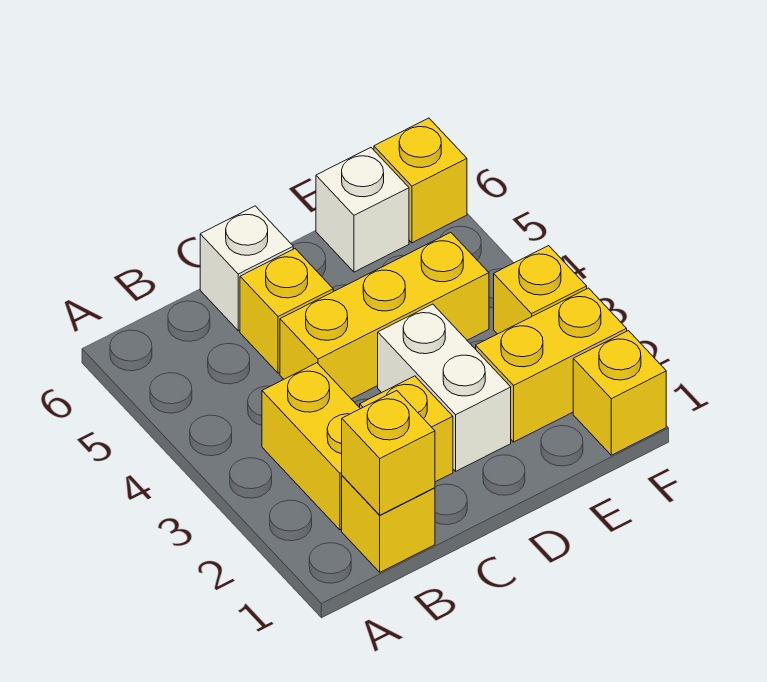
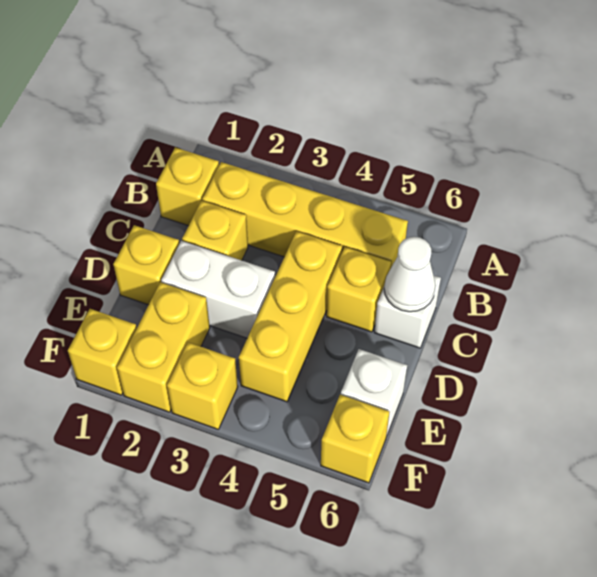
yellow 1x1 brick [342,391,435,515] -> yellow 1x1 brick moved to [113,225,179,305]
yellow 1x2 brick [262,363,360,530] -> yellow 1x4 brick [202,162,408,267]
none -> white 1x1 cone [384,237,436,312]

